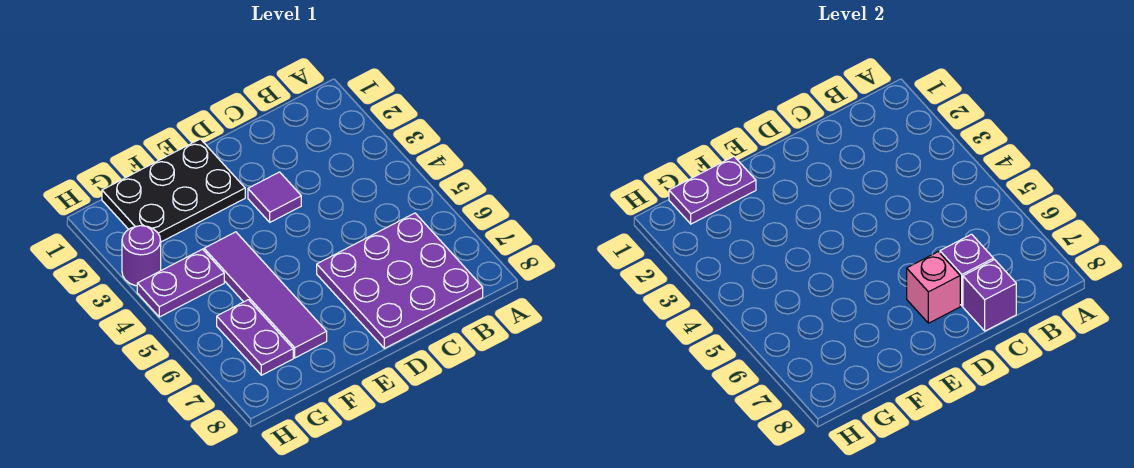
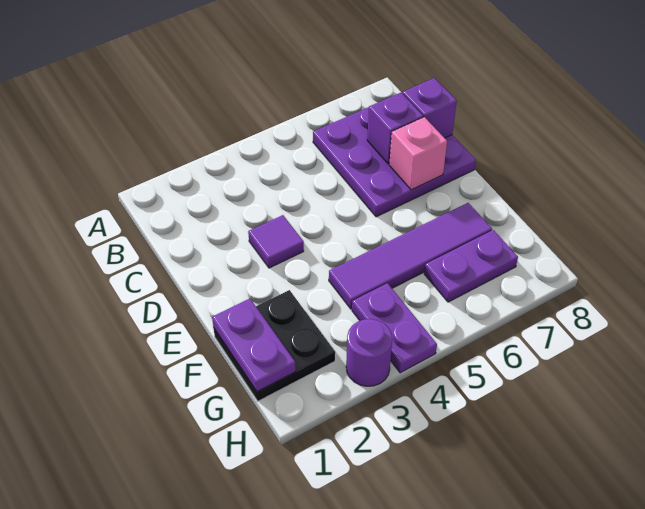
black 2x3 plate [102,139,245,242] -> black 2x2 plate [214,290,335,401]

